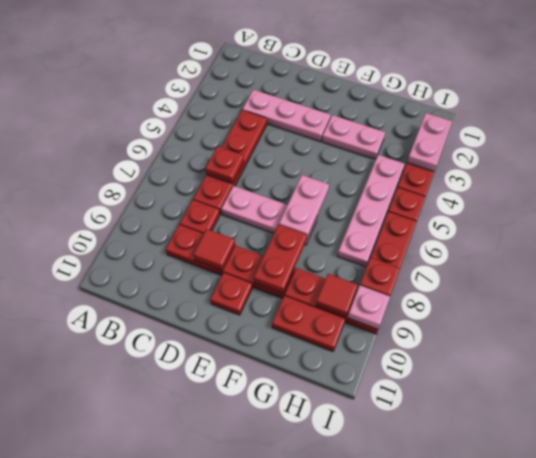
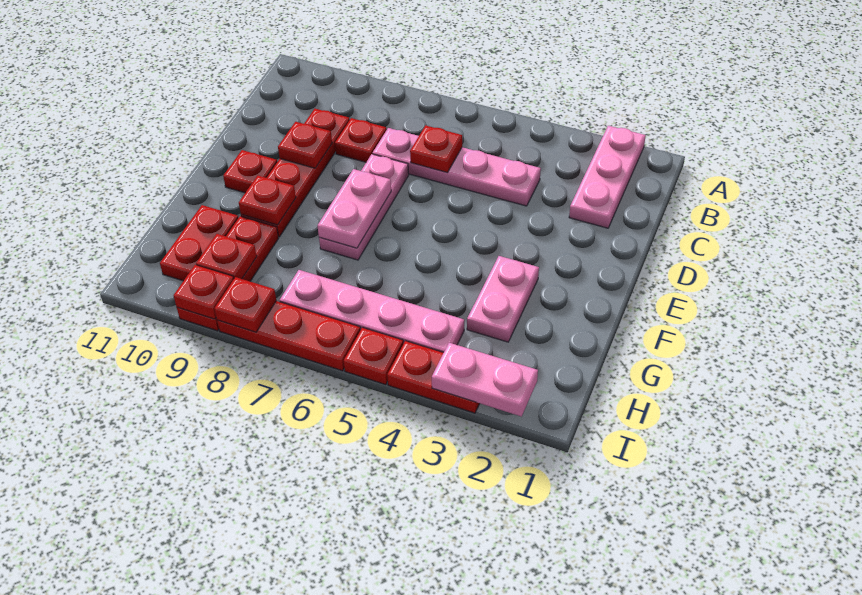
pink 1x3 plate [242,90,331,141] -> pink 1x3 plate moved to [569,126,646,228]
red 1x4 plate [193,110,267,214] -> pink 1x4 plate [373,128,541,206]
red 1x1 tile [193,229,235,270] -> red 1x1 plate [278,122,332,168]
pink 1x2 plate [279,175,329,238] -> pink 1x2 plate turned to [317,169,391,248]
red 1x2 plate [254,225,307,293] -> red 1x1 plate [239,176,296,225]
red 1x1 tile [316,274,358,317] -> red 1x1 plate [196,234,257,279]
pink 1x1 plate [348,285,390,329] -> red 1x1 plate [174,265,234,319]

